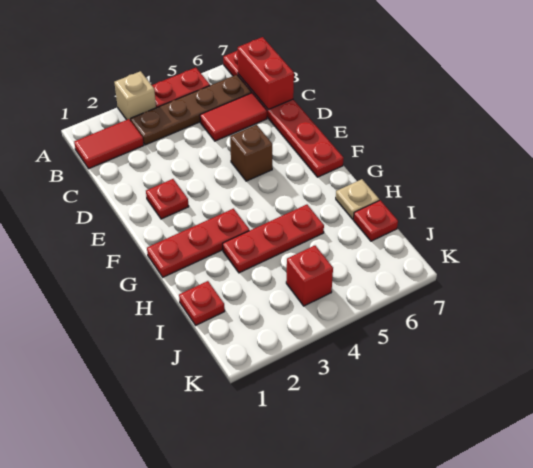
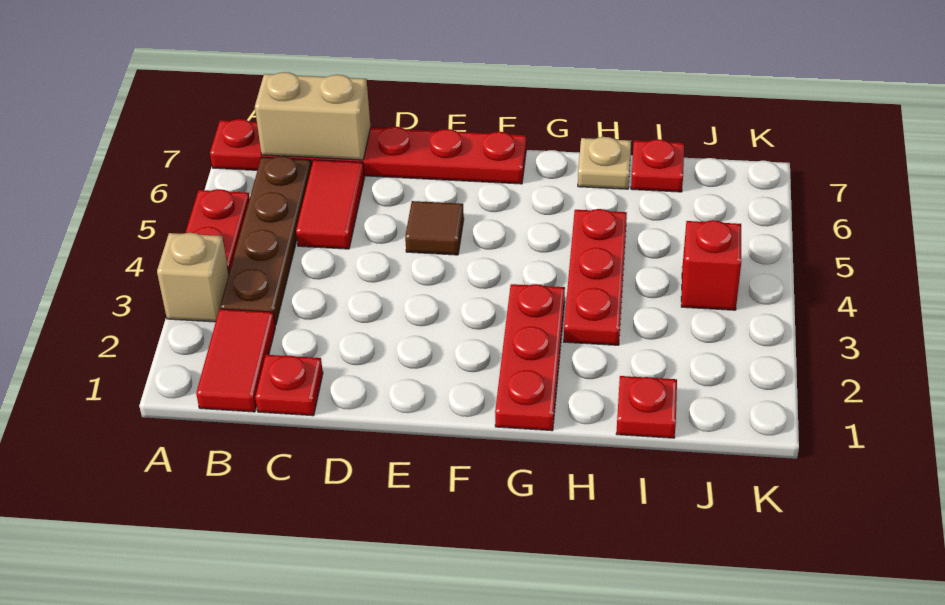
red 1x2 brick [238,37,294,110] -> tan 1x2 brick [255,72,371,160]
red 1x1 plate [146,179,189,219] -> red 1x1 plate moved to [255,355,323,416]
brown 1x1 brick [230,125,272,181] -> brown 1x1 tile [405,201,464,255]

